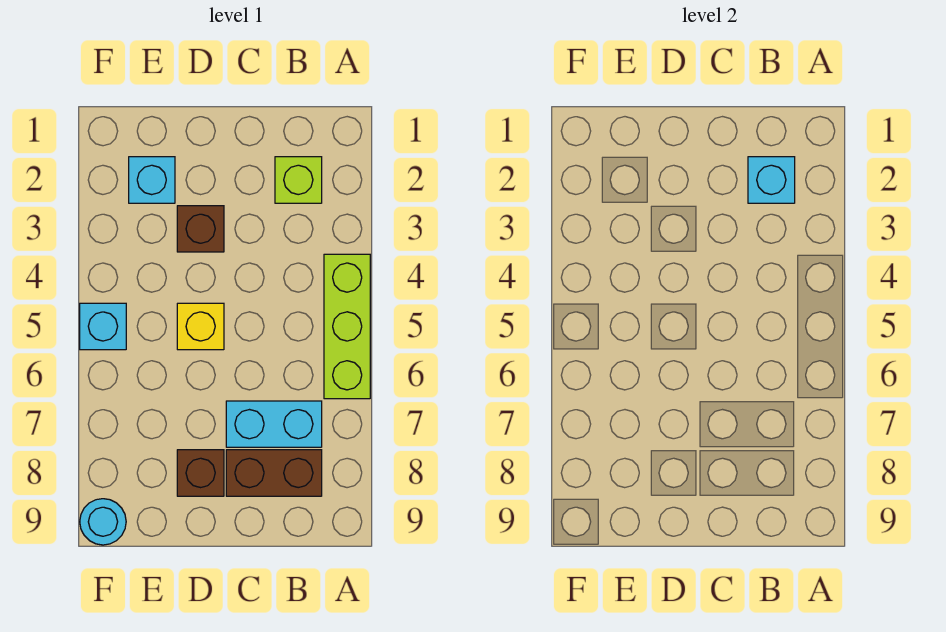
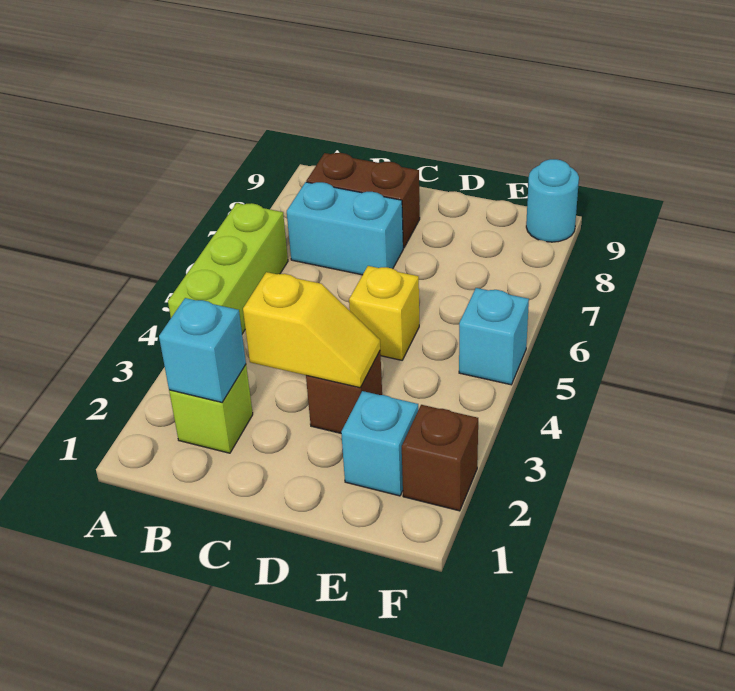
none -> yellow 1x2 slope [243,272,380,388]
brown 1x1 brick [177,450,224,496] -> brown 1x1 brick moved to [402,405,478,511]

